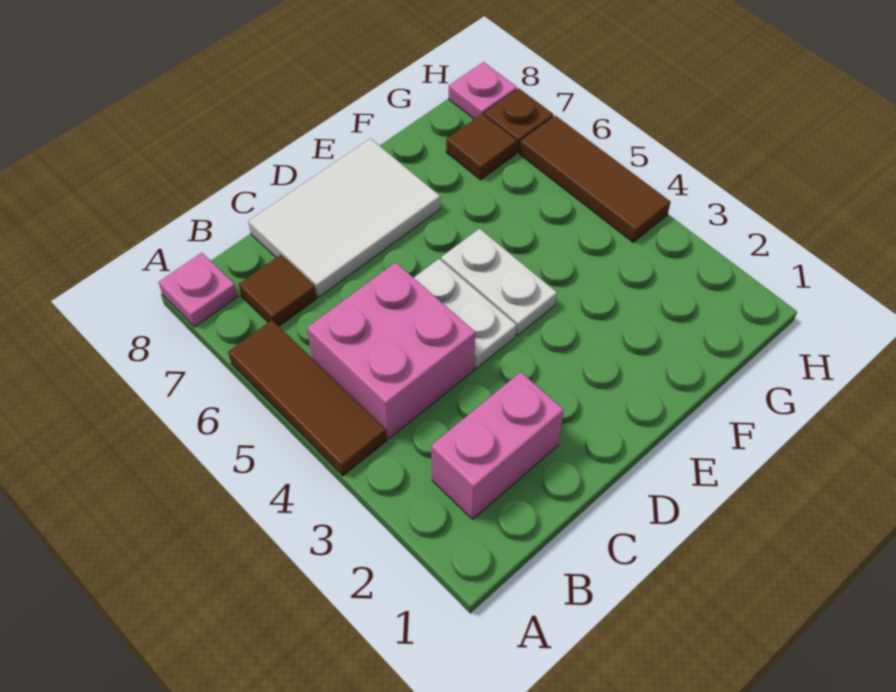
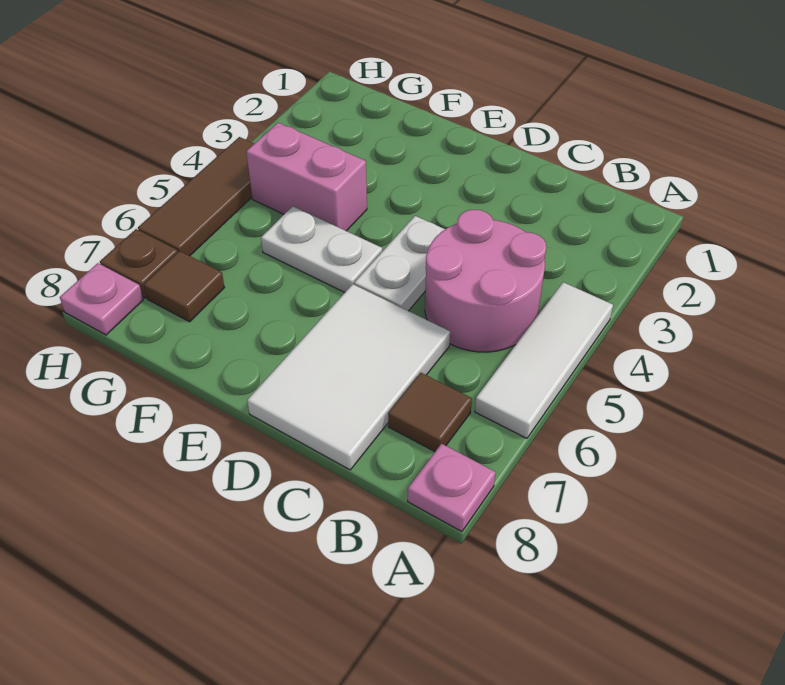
brown 1x3 tile [228,320,387,476] -> white 1x3 tile [475,282,613,438]
pink 1x2 brick [431,372,564,519] -> pink 1x2 brick moved to [246,123,367,231]
pink 2x2 brick [307,262,475,439] -> pink 2x2 round brick [425,210,546,352]
white 2x3 tile [248,138,440,297] -> white 2x3 tile turned to [247,284,450,470]
white 1x2 plate [441,229,557,335] -> white 1x2 plate turned to [261,206,382,292]

